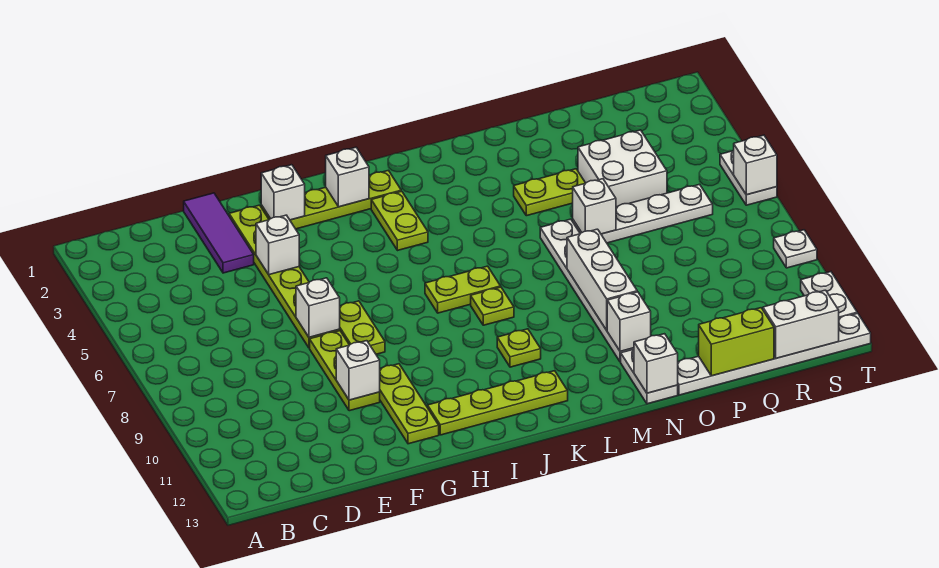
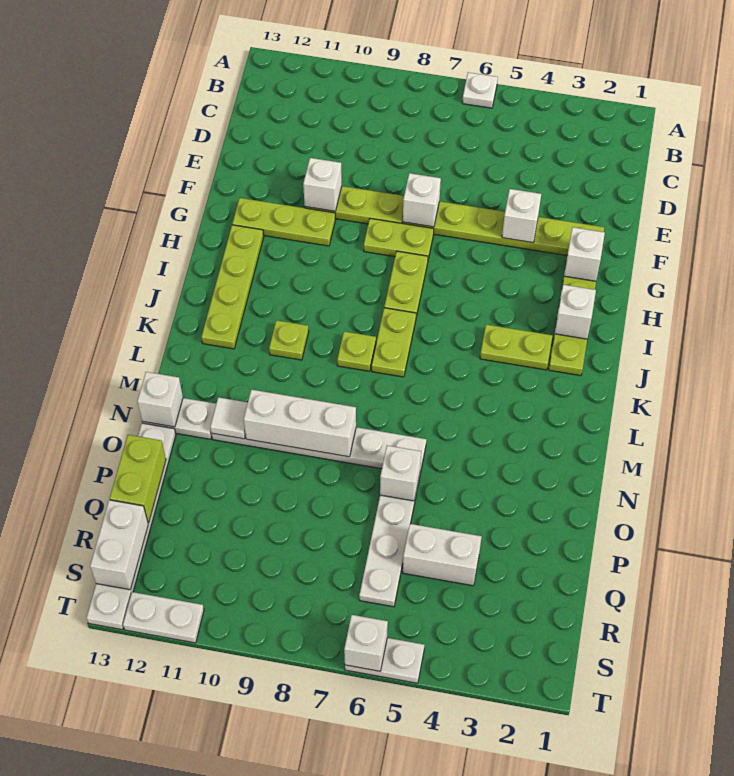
purple 1x3 tile [184,193,254,273] -> none
lime 1x2 plate [514,169,585,216] -> lime 1x2 plate moved to [384,251,428,317]
white 1x1 brick [607,292,651,351] -> white 1x1 tile [210,397,248,439]
white 2x2 brick [578,130,667,207] -> white 1x2 brick [403,524,482,586]
white 1x1 plate [774,230,817,268] -> white 1x1 plate moved to [462,72,498,108]

